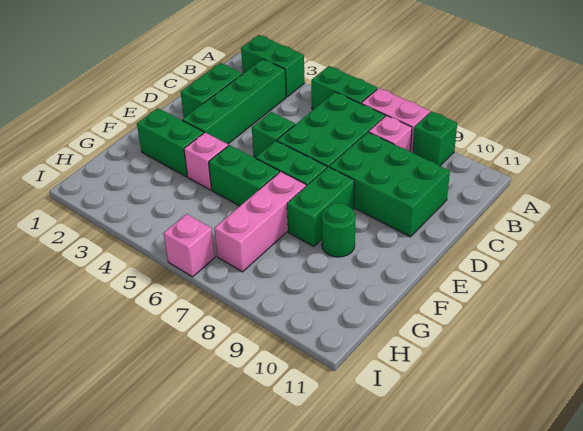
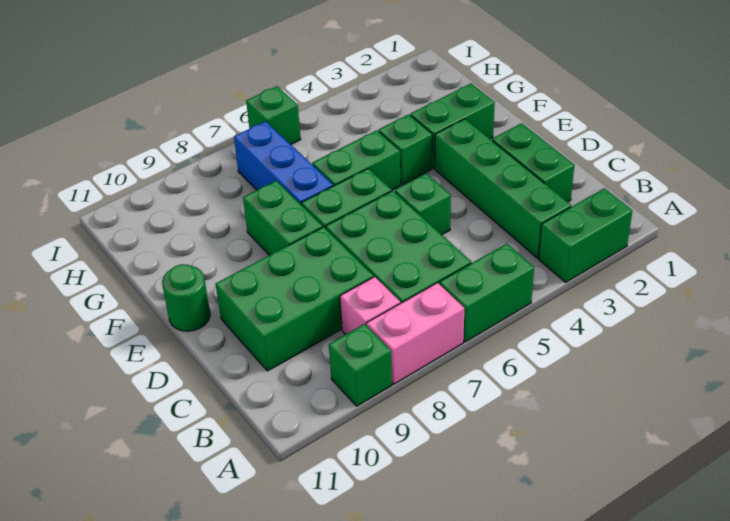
pink 1x1 brick [184,133,228,190] -> green 1x1 brick [379,114,432,185]
pink 1x3 brick [214,172,306,272] -> blue 1x3 brick [234,121,333,205]
green 1x1 round brick [322,203,355,257] -> green 1x1 round brick moved to [162,264,210,331]
pink 1x1 brick [164,214,215,277] -> green 1x1 brick [246,86,301,144]

